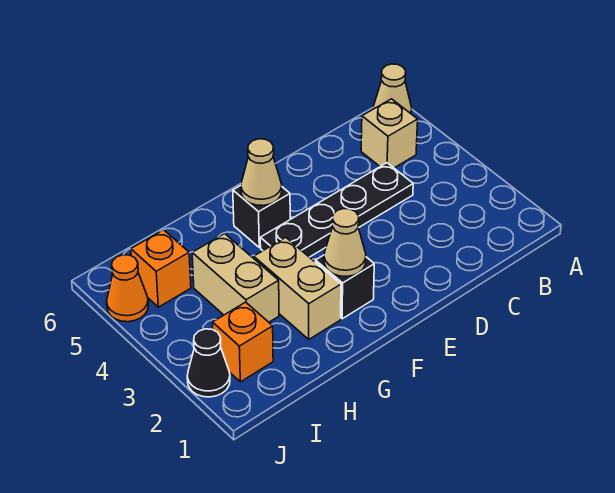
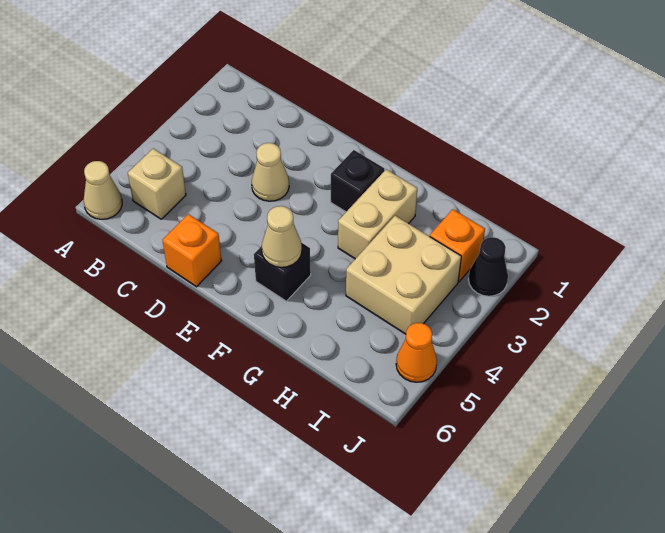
black 1x4 plate [260,163,413,257] -> none
tan 1x1 cone [324,209,366,276] -> tan 1x1 cone moved to [252,143,289,201]
tan 1x2 brick [192,234,279,322] -> tan 2x2 brick [346,216,461,334]
orange 1x1 brick [131,230,191,307] -> orange 1x1 brick moved to [163,214,221,287]

